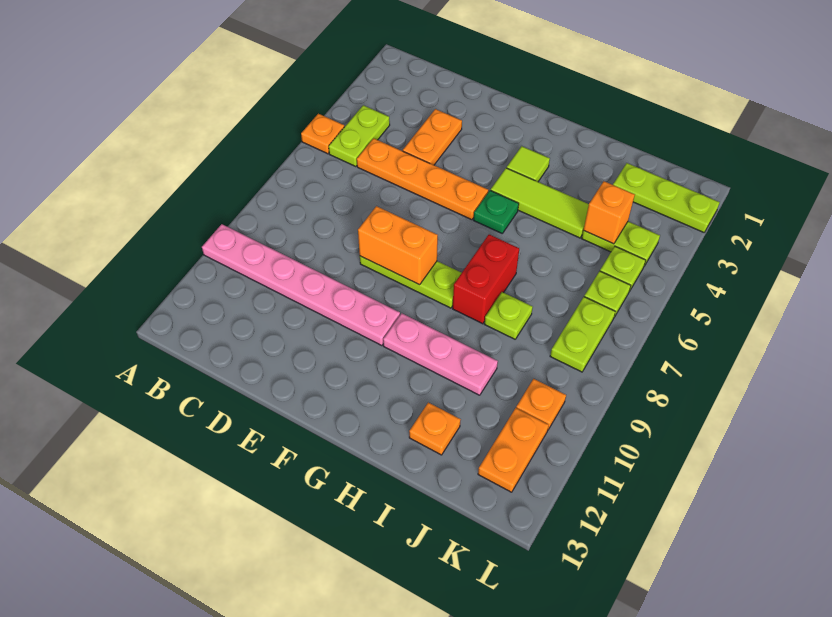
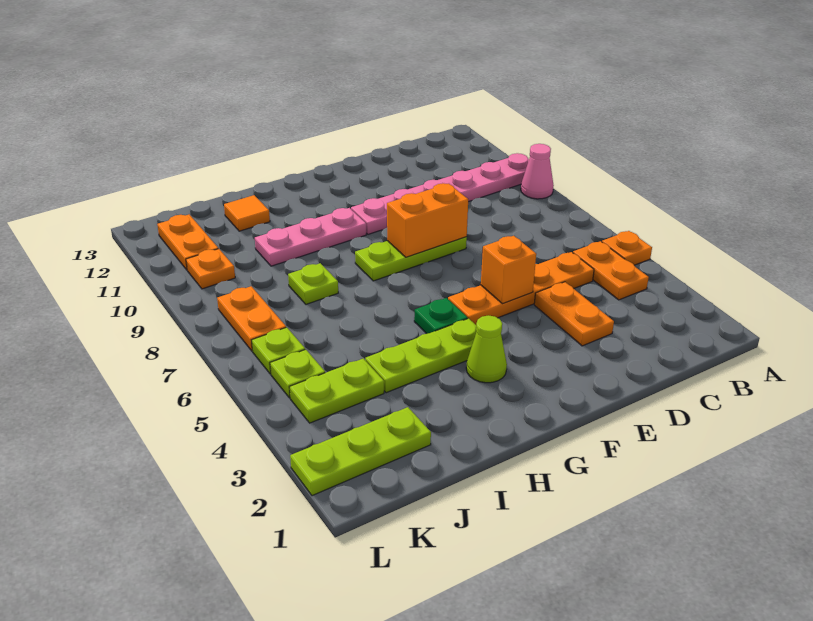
none -> pink 1x1 cone [521,144,554,199]
lime 1x2 plate [329,105,390,167] -> orange 1x2 plate [573,241,649,300]
lime 1x1 tile [507,146,550,182] -> lime 1x1 cone [466,315,507,383]
lime 1x3 tile [491,168,589,238] -> lime 1x3 plate [365,318,476,393]
red 1x2 brick [453,234,519,324] -> none
orange 1x1 plate [409,403,461,455] -> orange 1x1 tile [224,195,270,231]
orange 1x1 brick [583,181,635,244] -> orange 1x1 brick moved to [481,236,536,304]
lime 1x2 plate [550,297,615,372] -> orange 1x2 plate [217,286,286,351]

